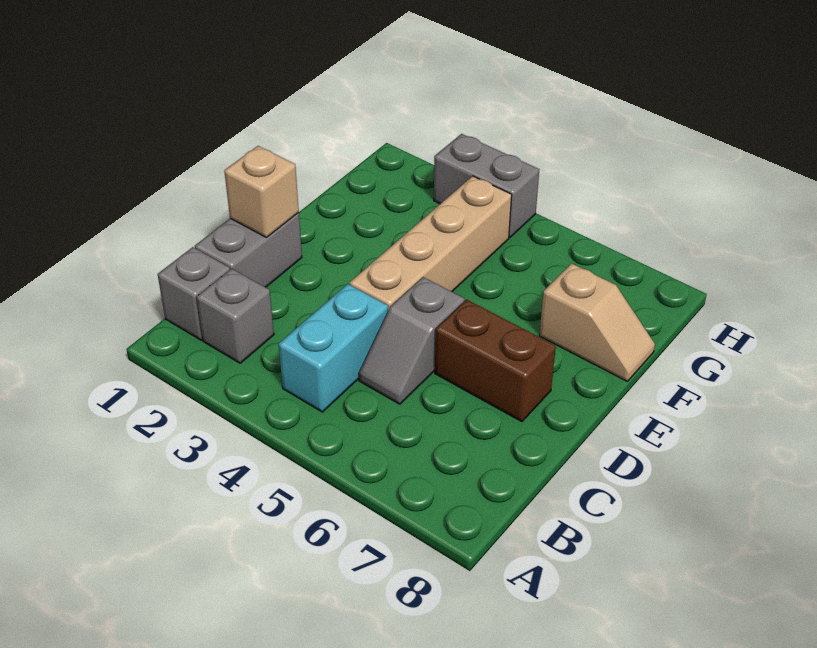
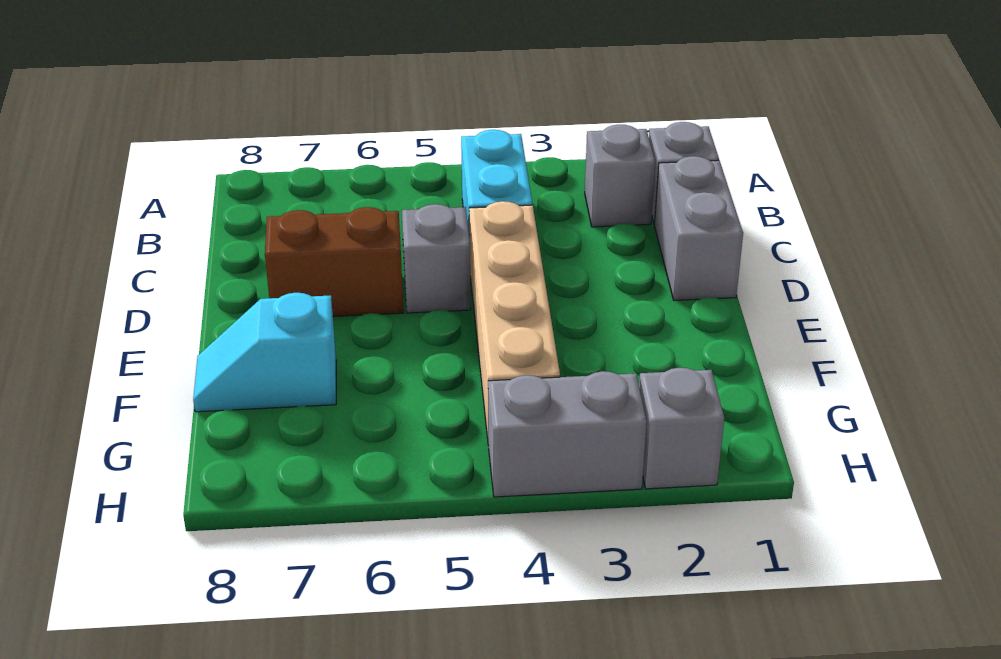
tan 1x1 brick [224,146,299,237] -> none
tan 1x2 slope [539,263,655,381] -> cyan 1x2 slope [193,293,336,412]
none -> grey 1x1 brick [639,368,724,489]

